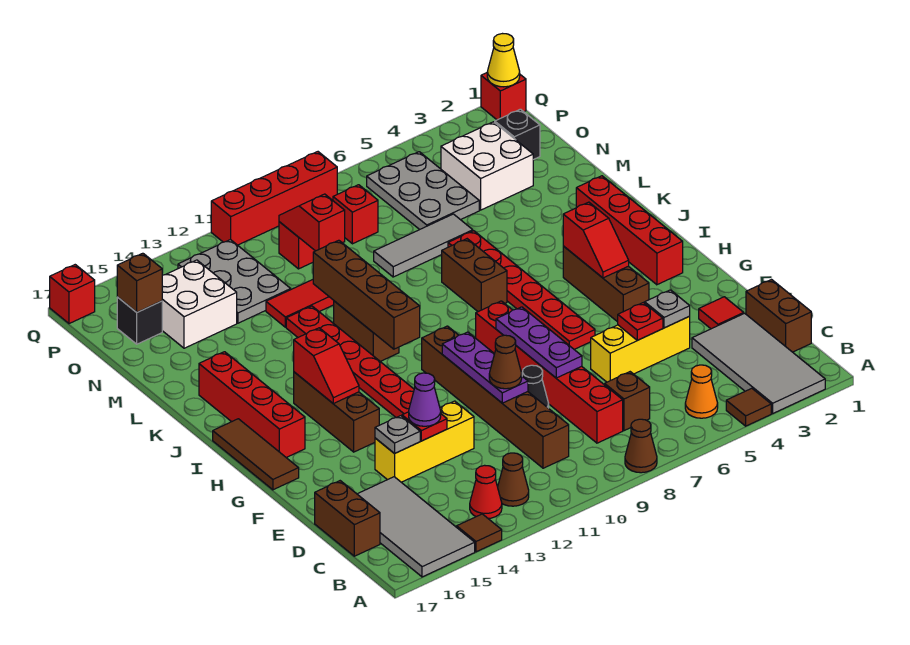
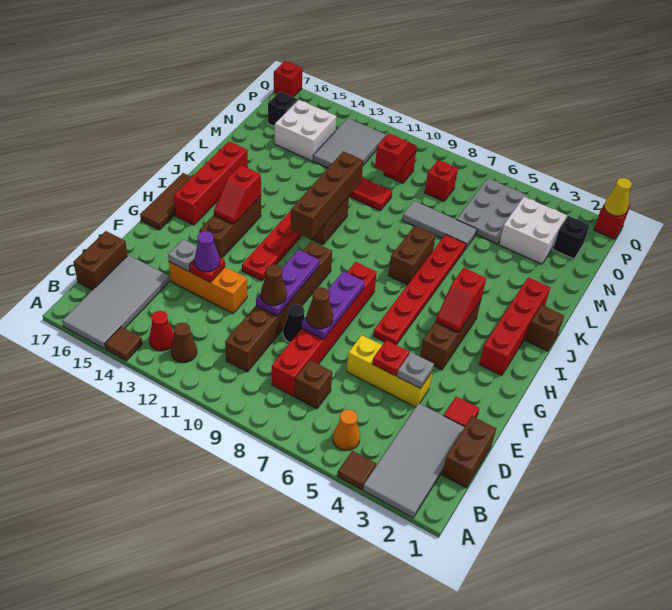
brown 1x1 cone [625,419,657,473] -> brown 1x1 cone moved to [307,287,333,329]
yellow 1x3 brick [375,401,474,482] -> orange 1x3 brick [169,262,247,313]
grey 2x3 plate [178,239,291,323] -> grey 2x3 tile [313,118,385,168]
brown 1x1 brick [117,253,162,312] -> brown 1x1 brick moved to [525,305,564,351]
red 1x4 brick [211,152,337,245] -> none

